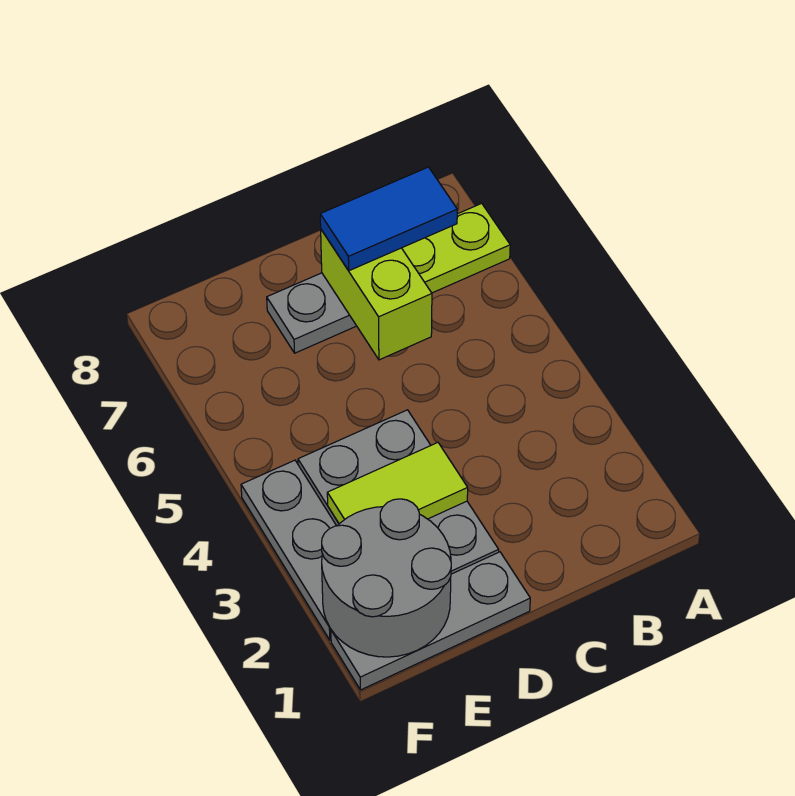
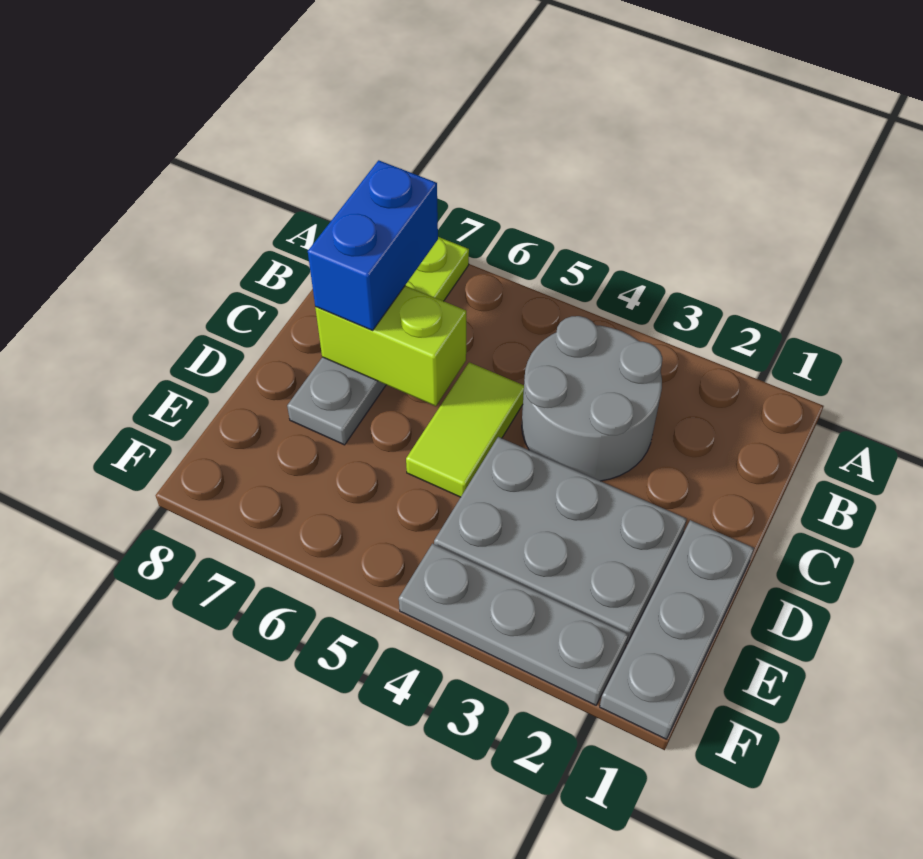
blue 1x2 tile [320,167,457,271] -> blue 1x2 brick [308,160,438,330]
lime 1x2 tile [327,443,468,524] -> lime 1x2 tile moved to [406,362,524,497]
grey 2x2 round brick [322,499,451,657] -> grey 2x2 round brick moved to [522,316,662,481]

